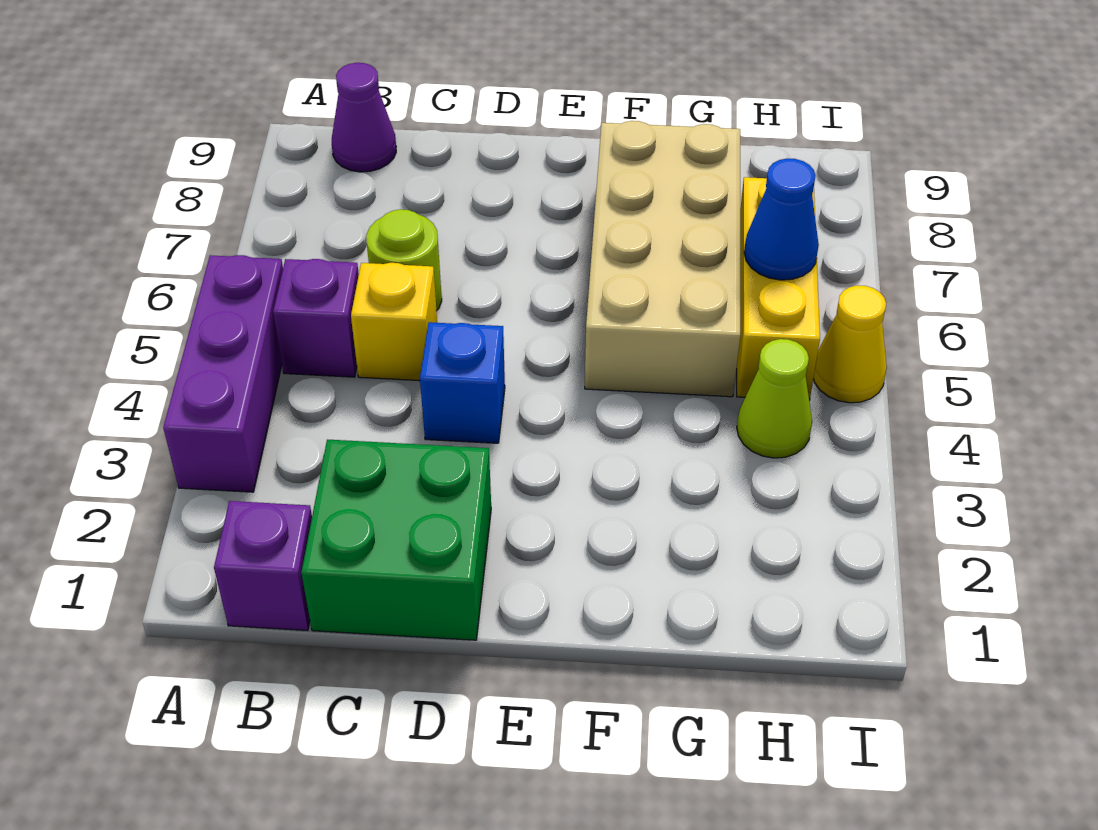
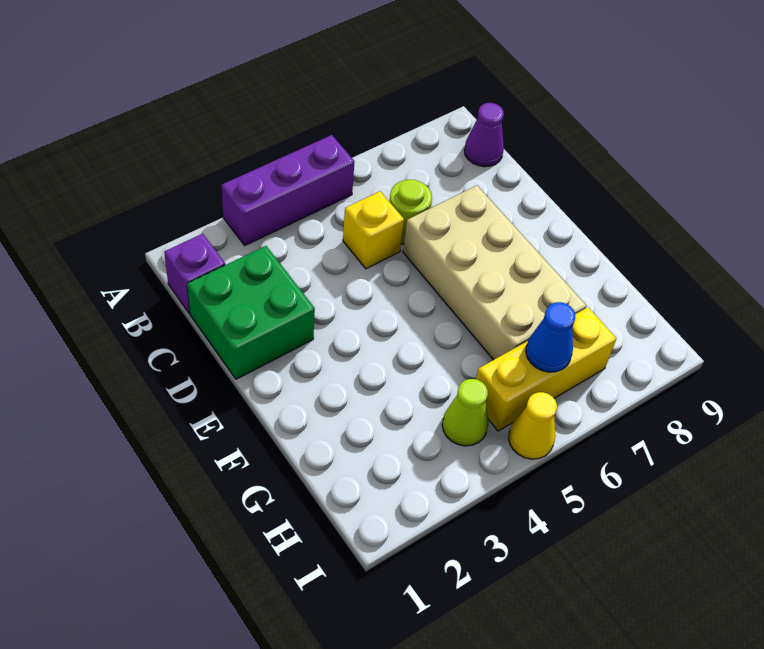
purple 1x1 brick [273,259,359,377] -> none
blue 1x1 brick [420,322,505,443] -> none
tan 2x4 brick [585,121,740,397] -> tan 2x4 brick turned to [403,186,587,360]

